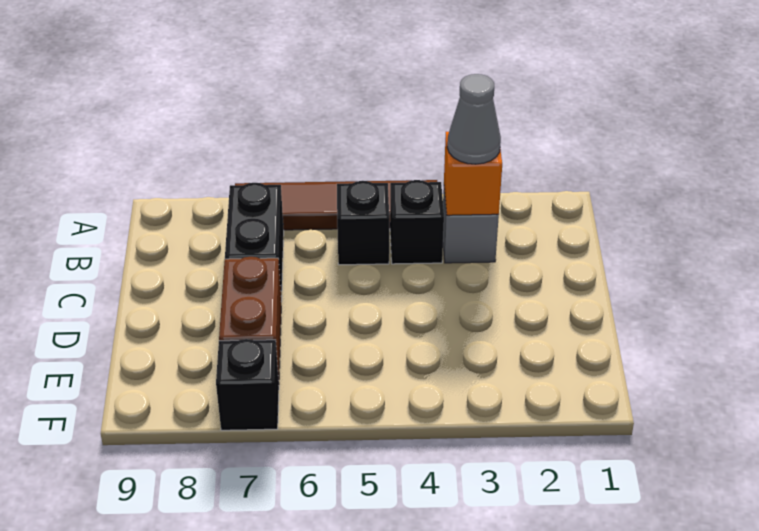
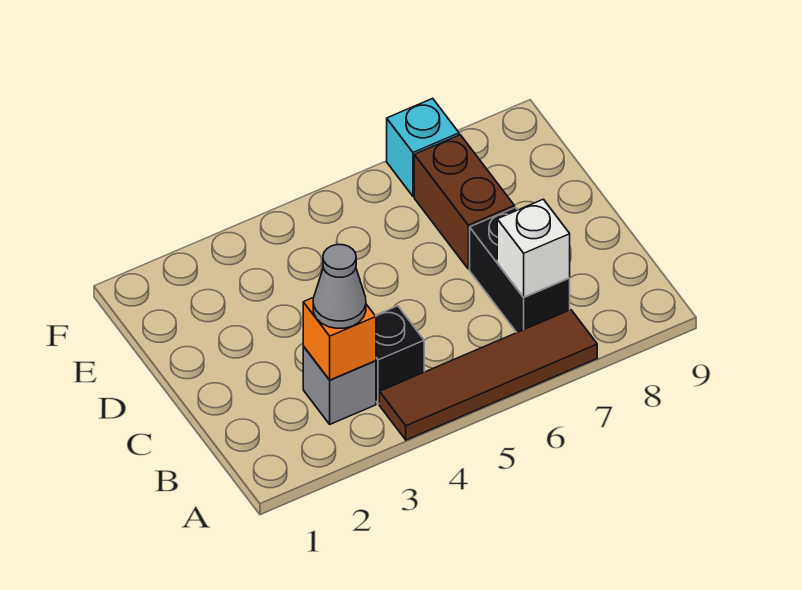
black 1x1 brick [337,181,389,265] -> none
none -> white 1x1 brick [497,199,570,297]
black 1x1 brick [216,339,279,430] -> cyan 1x1 brick [387,98,459,196]

